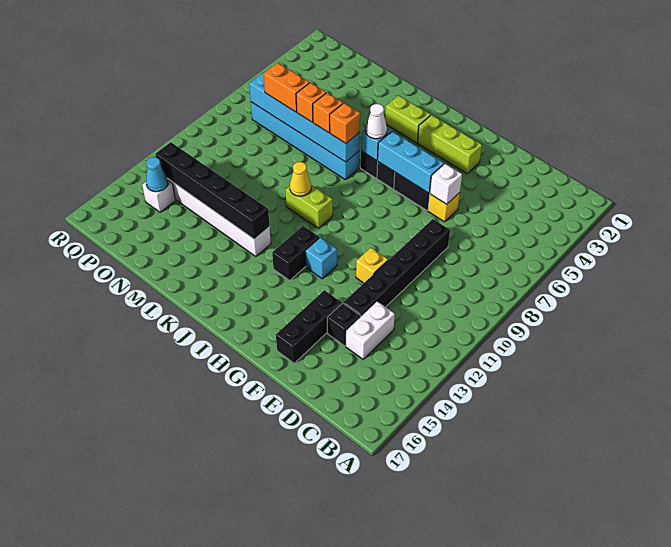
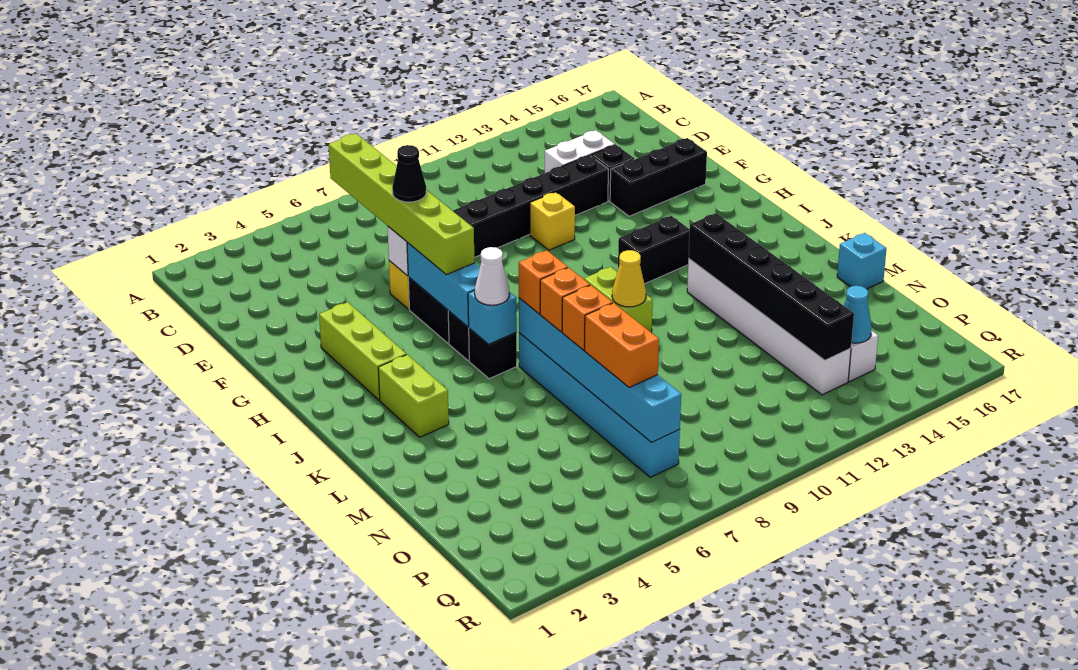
none -> lime 1x6 brick [329,134,474,275]
none -> black 1x1 cone [392,145,426,202]
cyan 1x1 brick [305,238,337,279] -> cyan 1x1 brick moved to [837,233,887,289]

